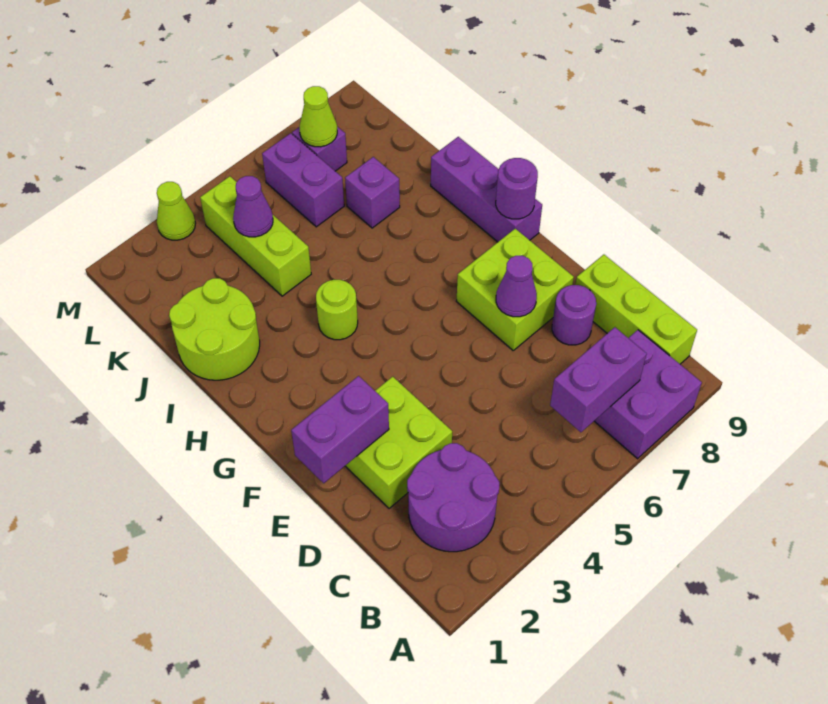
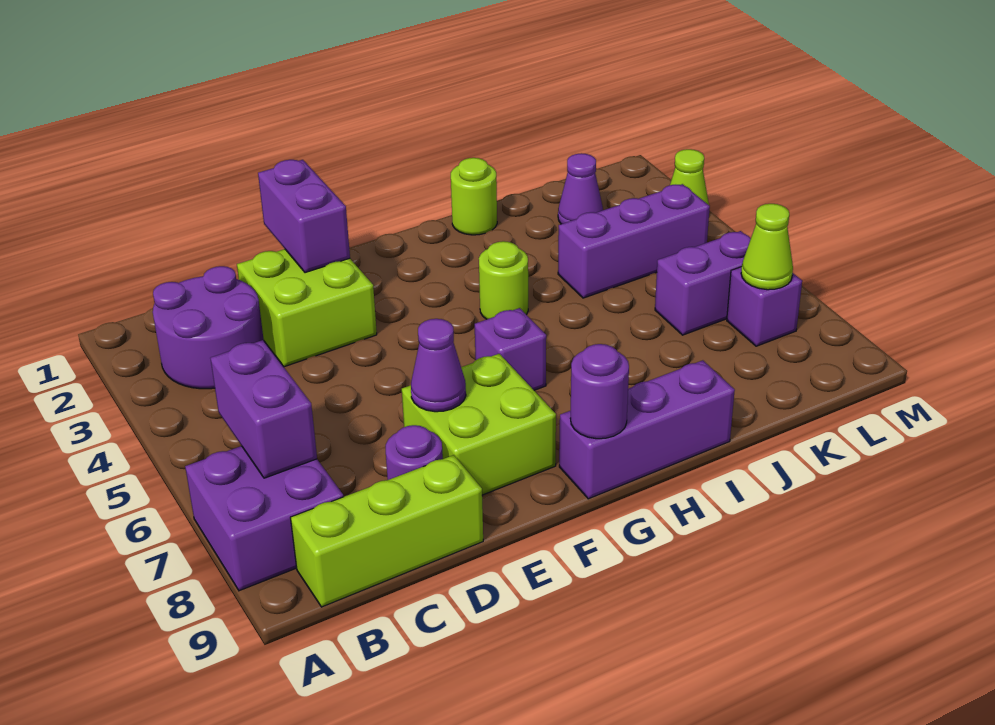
lime 2x2 round brick [169,278,260,380] -> lime 1x1 round brick [451,158,497,235]
lime 1x3 brick [200,176,311,296] -> purple 1x3 brick [558,184,710,298]
purple 1x1 brick [345,157,400,228] -> purple 1x1 brick moved to [475,308,546,390]
purple 1x1 cone [233,176,273,237] -> purple 1x1 cone moved to [558,153,603,224]

